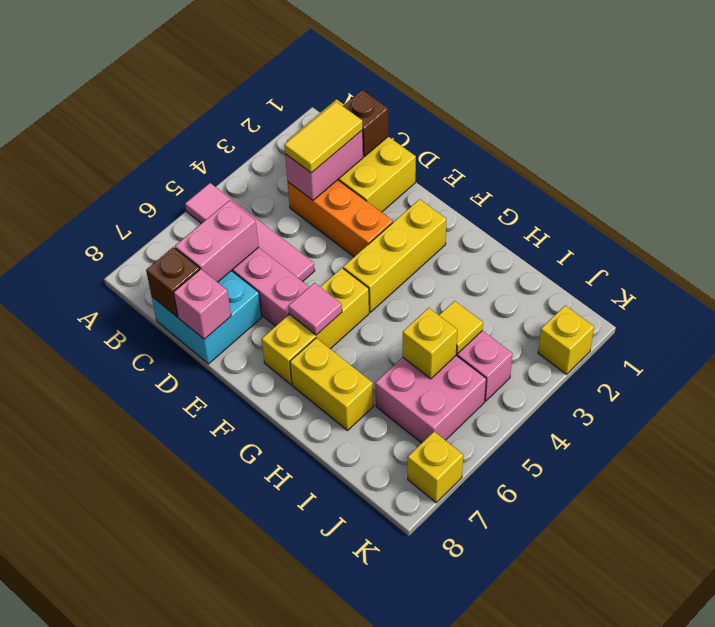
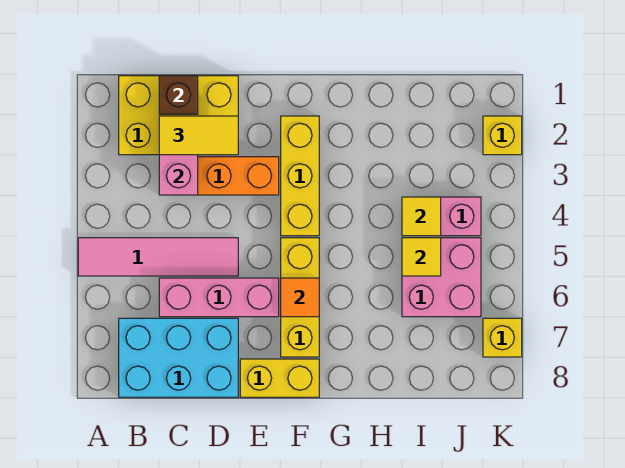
yellow 1x2 tile [285,102,363,173] -> yellow 1x2 tile turned to [159,116,238,155]
pink 1x2 brick [175,200,259,282] -> none
cyan 2x2 brick [152,271,262,364] -> cyan 2x3 brick [119,318,238,397]
brown 1x1 brick [146,247,200,317] -> none
pink 1x1 brick [174,269,231,339] -> none
pink 1x1 tile [289,283,342,335] -> orange 1x1 tile [281,278,319,317]
yellow 1x2 brick [290,338,373,430] -> yellow 1x2 brick moved to [240,359,319,397]
yellow 1x1 brick [403,308,457,379] -> yellow 1x1 tile [402,238,441,276]

